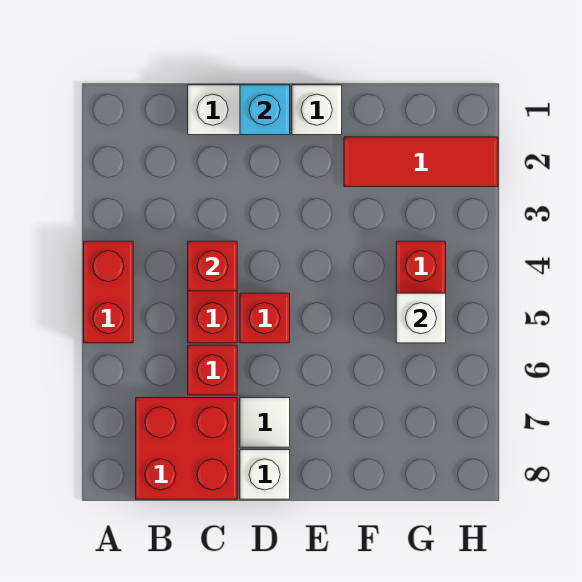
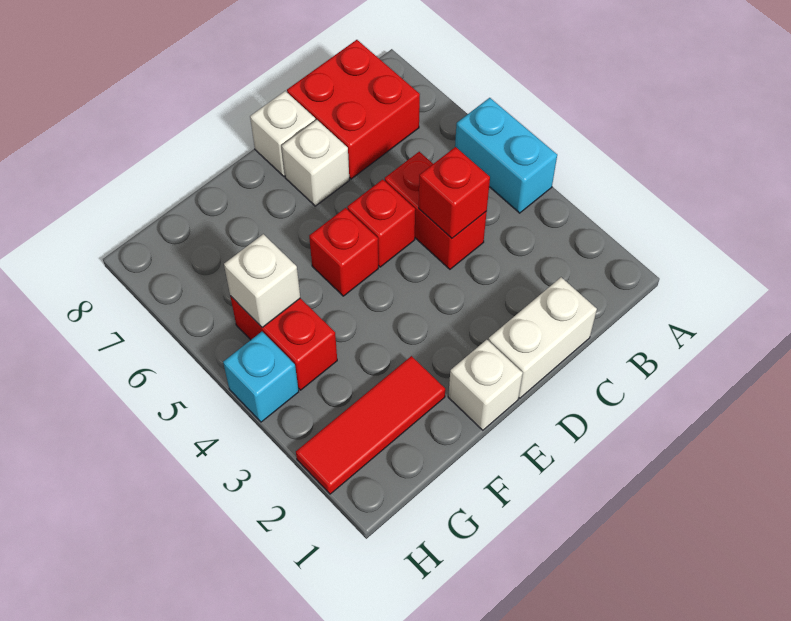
red 1x2 brick [84,241,133,343] -> cyan 1x2 brick [455,98,557,213]
red 1x1 brick [188,345,237,395] -> red 1x1 brick moved to [309,208,378,296]
cyan 1x1 brick [240,85,290,135] -> cyan 1x1 brick moved to [223,332,299,422]
white 1x1 tile [240,398,290,447] -> white 1x1 brick [282,120,349,206]

